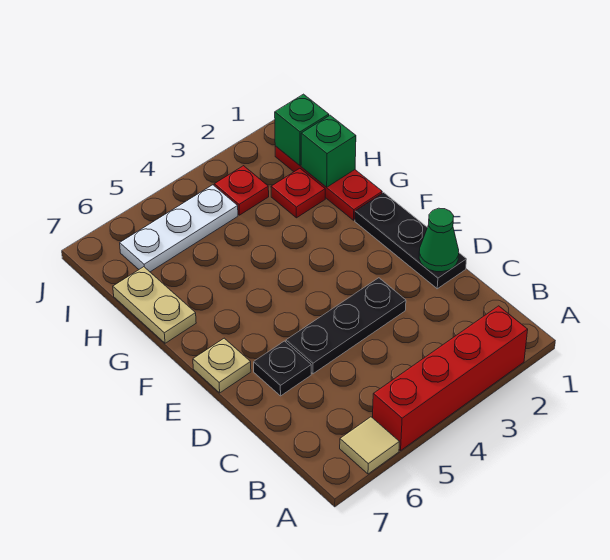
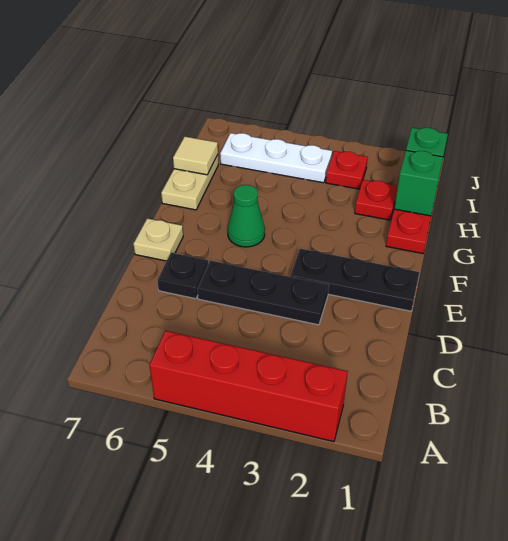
tan 1x1 tile [340,417,399,474] -> tan 1x1 tile moved to [173,137,218,175]
black 1x3 plate [355,193,467,289] -> black 1x3 plate turned to [290,249,419,311]
green 1x1 cone [419,208,459,272] -> green 1x1 cone moved to [228,185,265,247]

